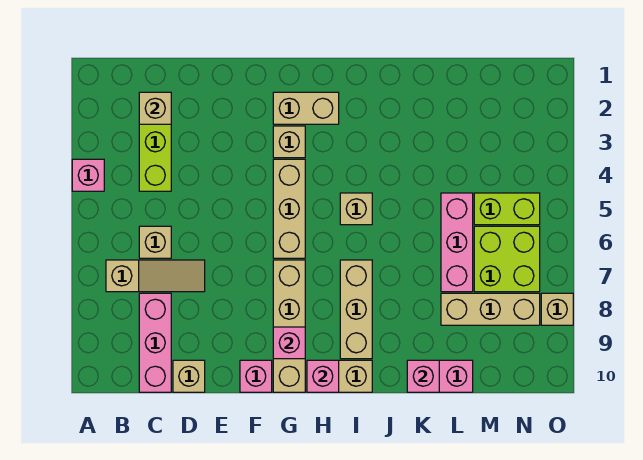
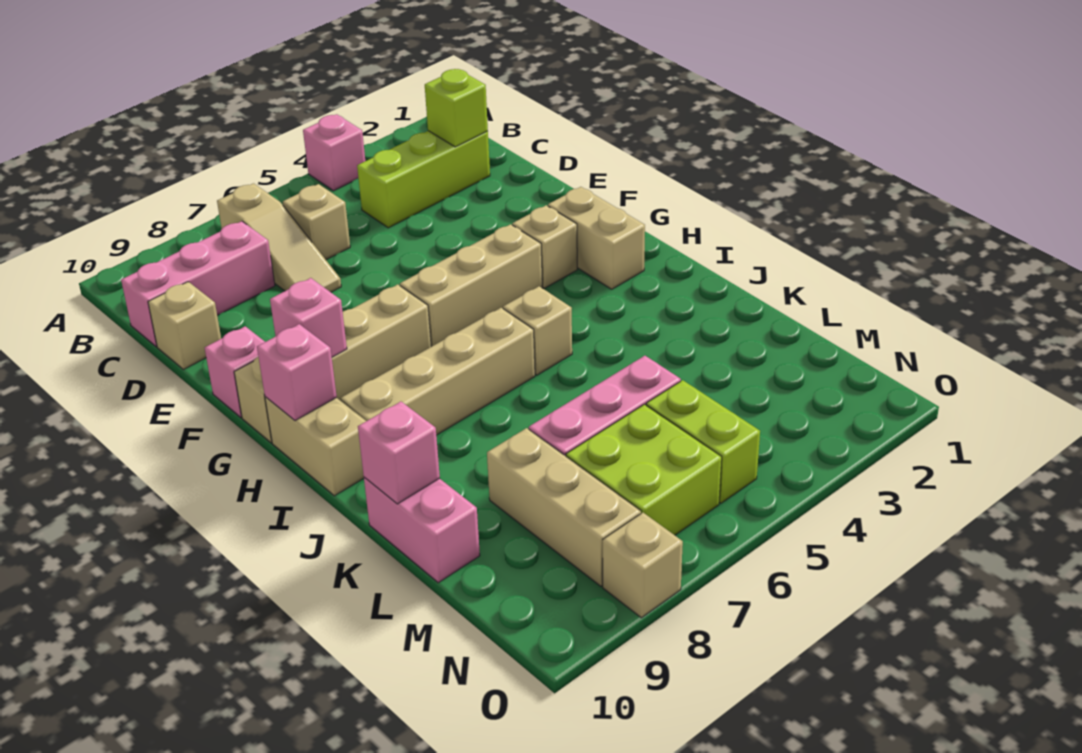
tan 1x1 brick [139,92,171,124] -> lime 1x1 brick [425,69,488,147]
tan 1x3 brick [340,260,372,359] -> tan 1x4 brick [340,308,535,435]

